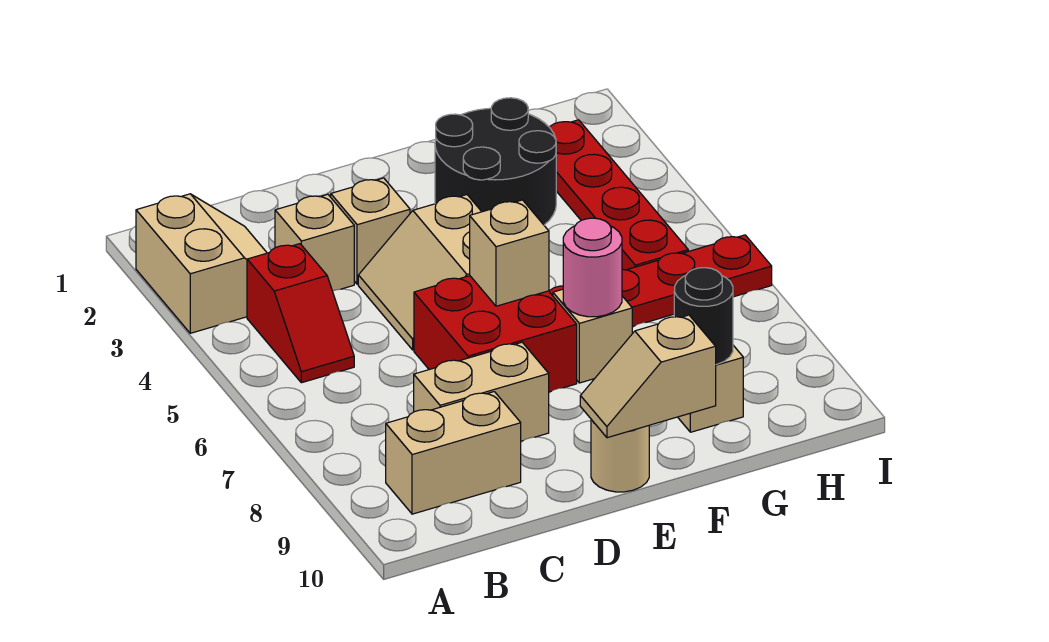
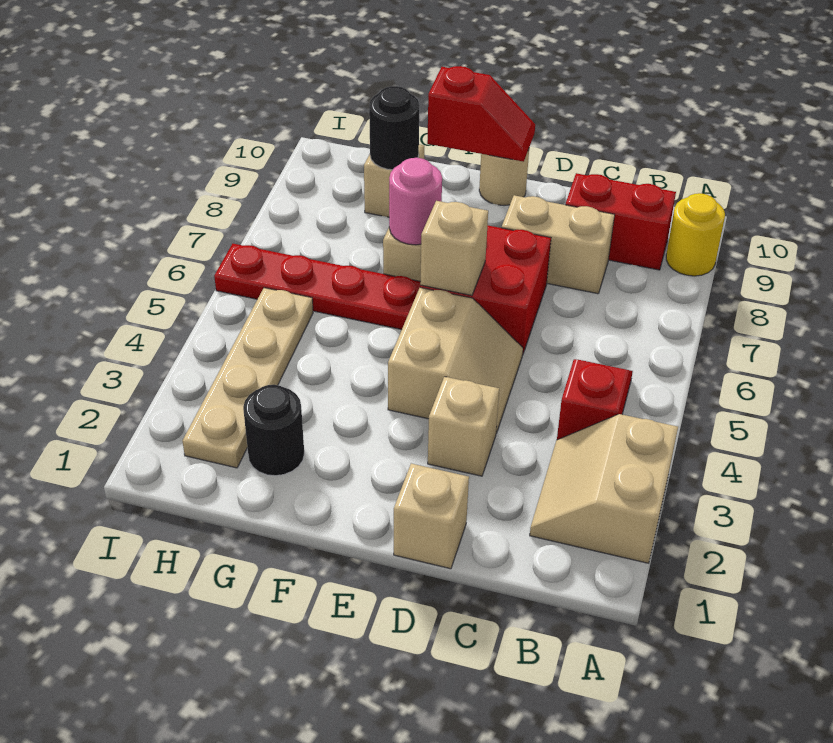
none -> yellow 1x1 round brick [666,193,725,276]
tan 1x2 brick [386,392,521,514] -> red 1x2 brick [566,173,676,270]
tan 1x1 brick [275,194,354,291] -> tan 1x1 brick moved to [394,464,469,569]
tan 1x2 slope [580,315,716,438] -> red 1x2 slope [427,66,535,162]
black 2x2 round brick [435,98,556,225] -> black 1x1 round brick [243,385,304,476]
red 1x4 plate [550,120,688,270] -> tan 1x4 plate [183,288,313,468]

